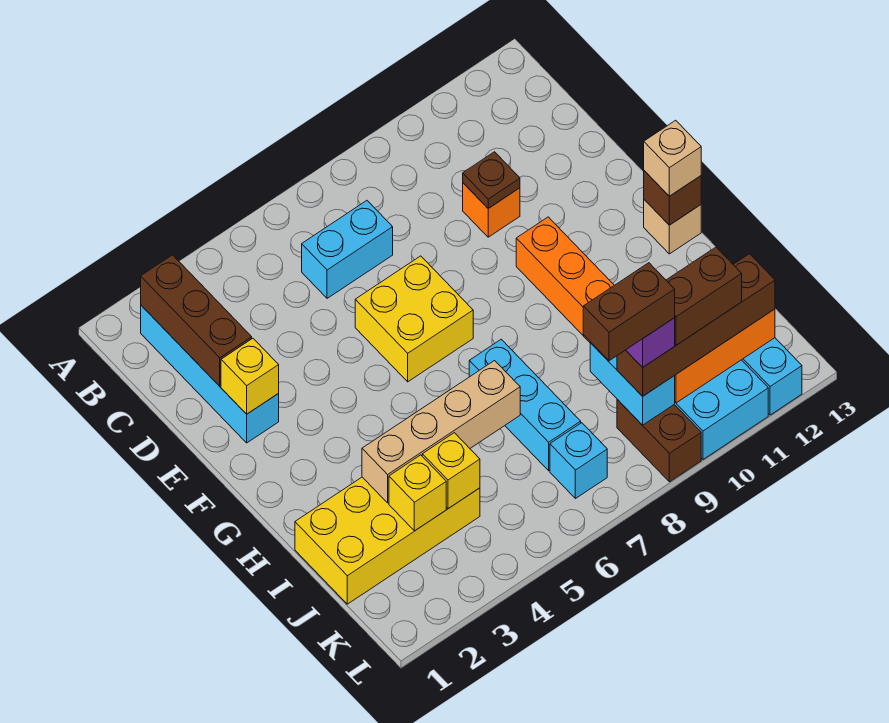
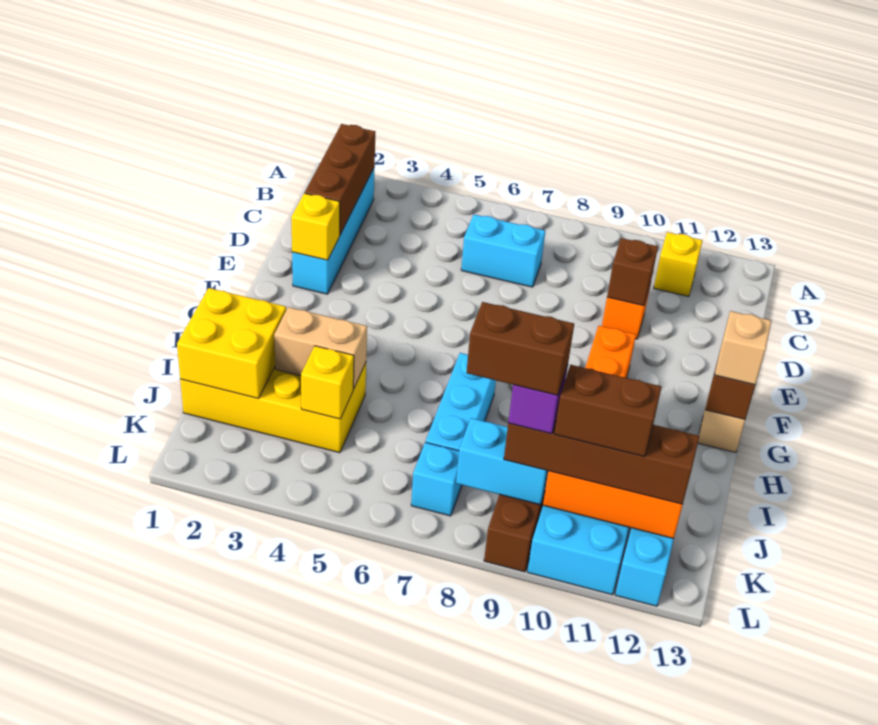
brown 1x1 plate [463,152,520,208] -> brown 1x1 brick [607,238,658,306]
yellow 2x2 brick [355,256,473,382] -> yellow 2x2 brick moved to [177,288,286,398]
tan 1x4 brick [362,361,520,503] -> tan 1x2 brick [274,307,367,389]
yellow 1x1 brick [389,455,446,531] -> yellow 1x1 brick moved to [654,232,703,297]
cyan 1x2 brick [590,342,675,425] -> cyan 1x2 brick turned to [456,418,548,505]

